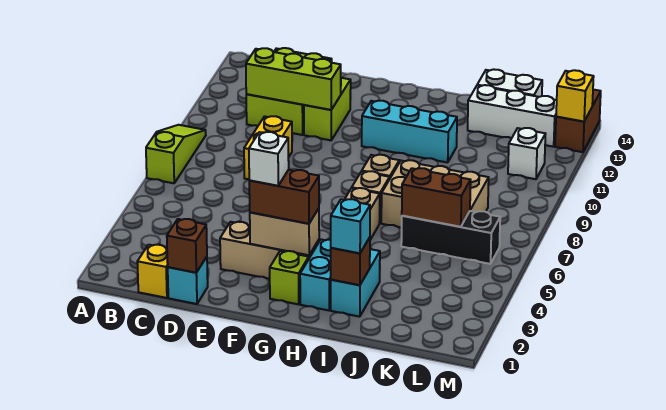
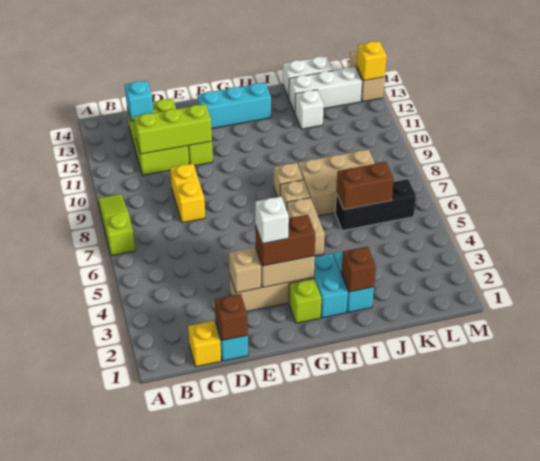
none -> tan 1x1 brick [229,248,261,293]
cyan 1x3 brick [362,101,457,162] -> cyan 1x3 brick moved to [197,83,271,129]
cyan 1x1 brick [331,199,370,253] -> cyan 1x1 brick moved to [125,81,153,121]
white 1x1 brick [508,128,545,179] -> white 1x1 brick moved to [295,90,324,129]
brown 1x2 brick [555,90,601,152] -> tan 1x2 brick [349,51,385,102]

